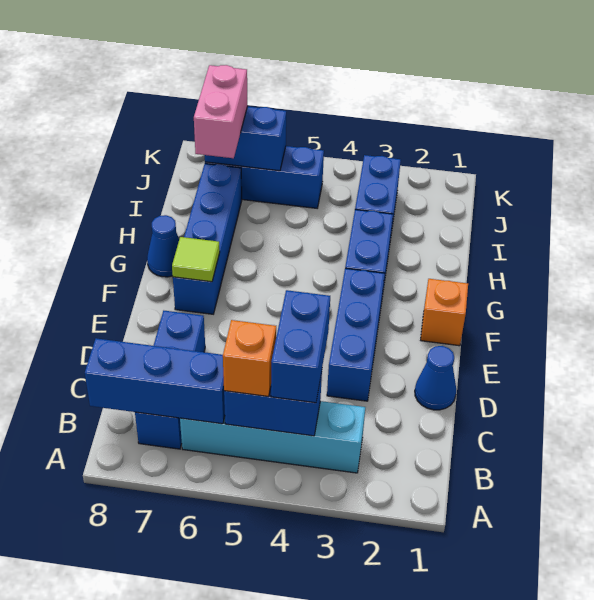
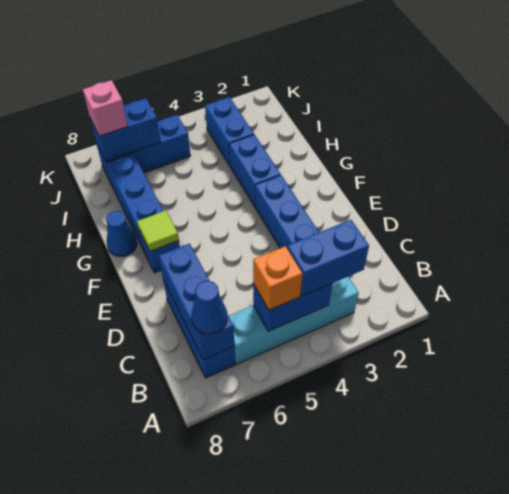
blue 1x2 brick [271,290,330,403] -> blue 1x2 brick turned to [287,220,369,296]
blue 1x3 brick [85,338,225,424] -> blue 1x3 brick turned to [159,244,234,360]
blue 1x1 cone [415,346,456,410] -> blue 1x1 cone moved to [191,281,227,334]
orange 1x1 brick [421,279,468,346] -> none
pink 1x2 brick [194,65,247,158] -> pink 1x1 brick [83,80,128,136]

